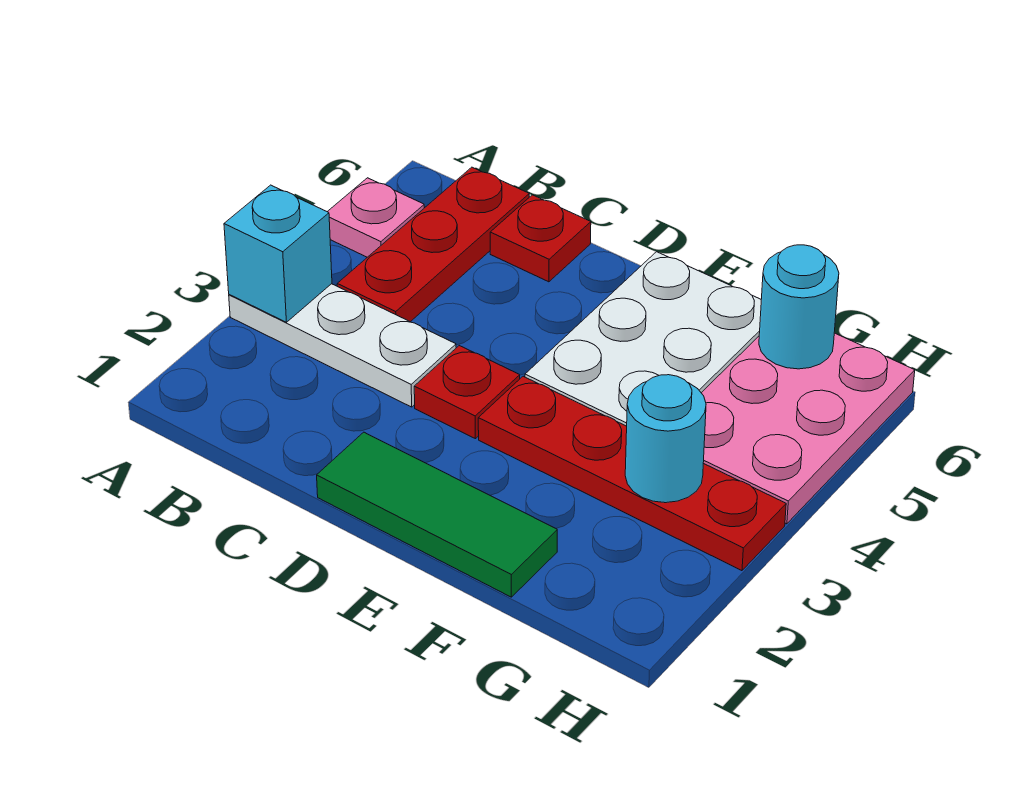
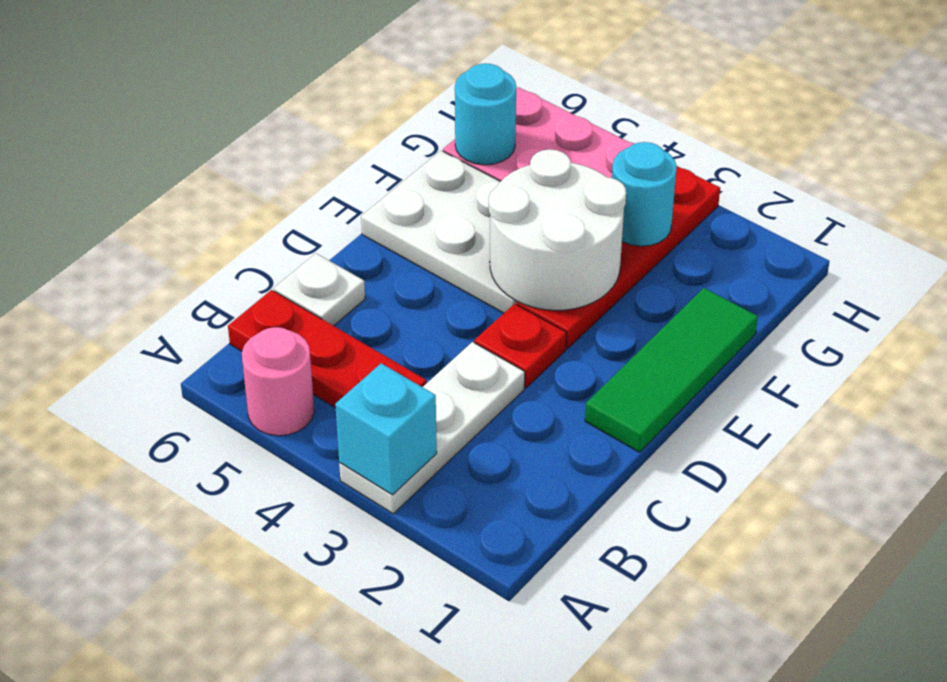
pink 1x1 plate [327,178,424,257] -> pink 1x1 round brick [242,327,314,436]
red 1x1 plate [490,195,591,282] -> white 1x1 plate [274,253,365,326]
none -> white 2x2 round brick [489,149,626,310]

